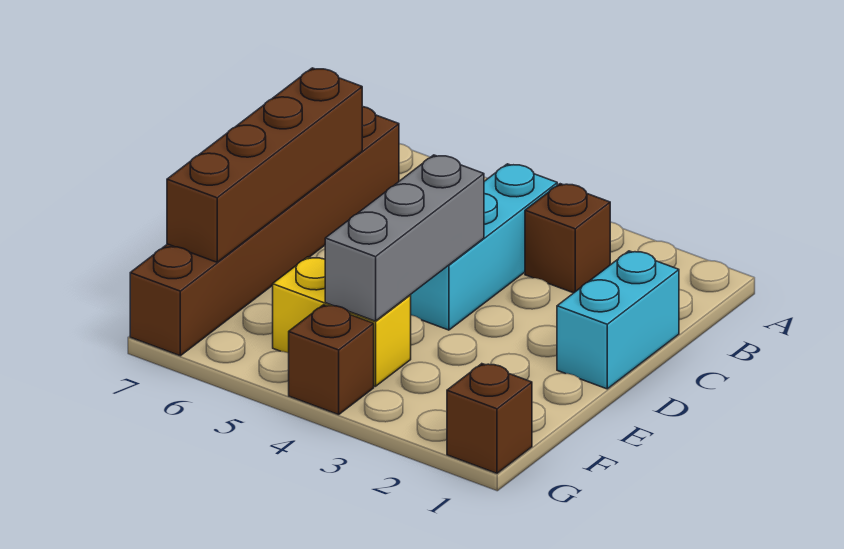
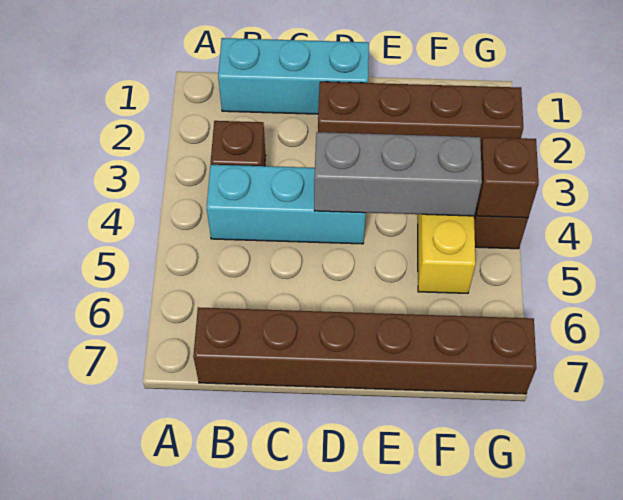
cyan 1x2 brick [557,251,679,389] -> cyan 1x3 brick [218,38,369,114]
brown 1x4 brick [167,68,362,262] -> brown 1x4 brick moved to [318,82,523,144]
brown 1x1 brick [447,364,532,473] -> brown 1x1 brick moved to [476,137,539,218]

